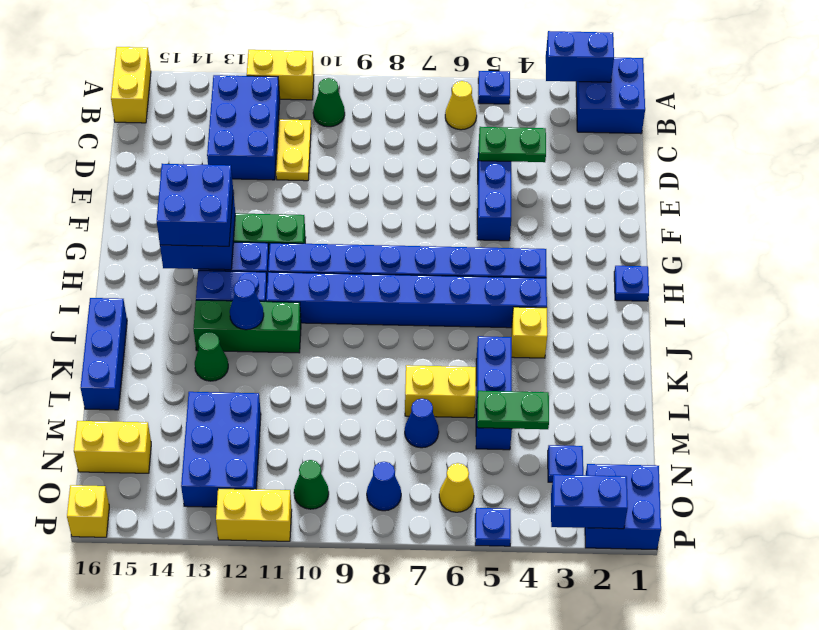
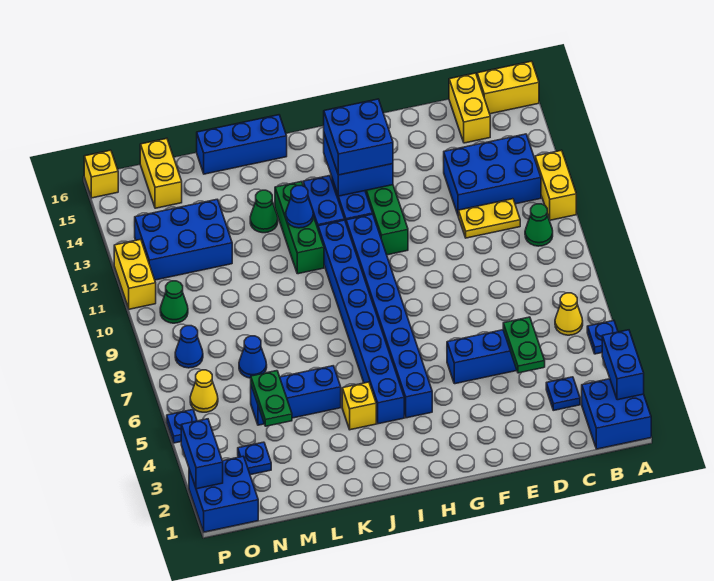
blue 1x1 plate [614,266,649,301] -> blue 1x1 plate moved to [546,377,580,410]
yellow 1x2 brick [405,365,476,418] -> yellow 1x2 brick moved to [449,73,490,143]

